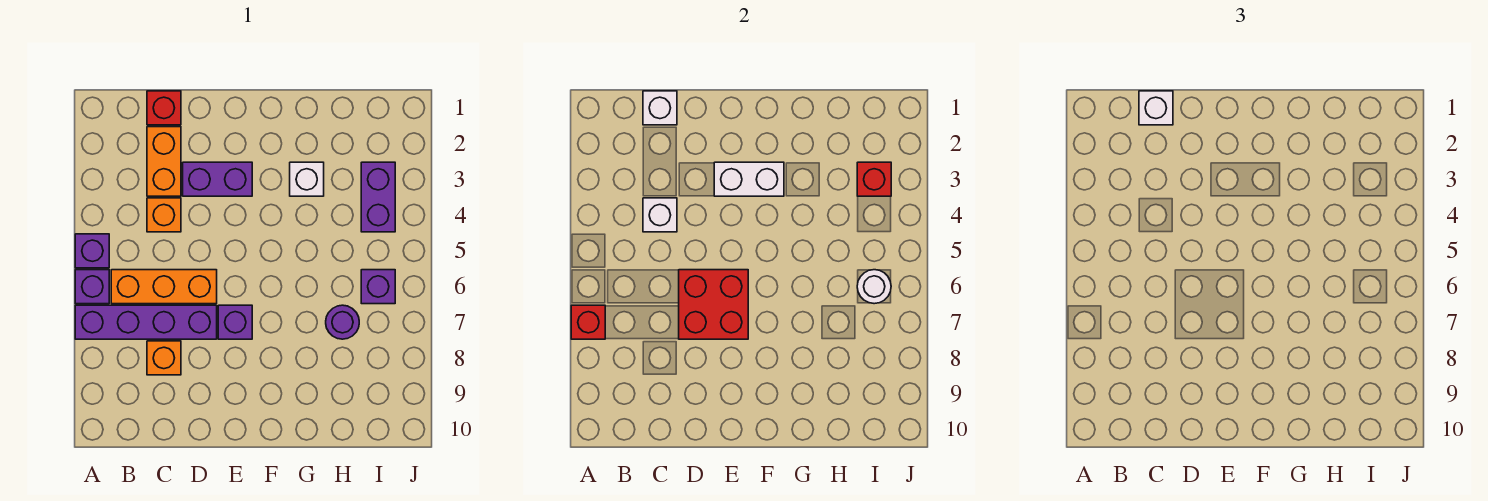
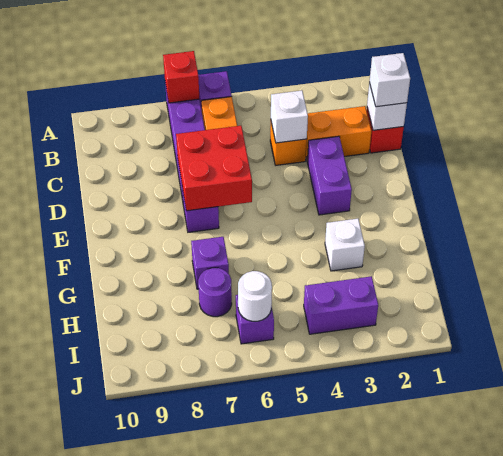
purple 1x1 brick [75,234,109,268] -> purple 1x1 brick moved to [191,237,229,289]
orange 1x1 brick [147,341,181,375] -> none
white 1x2 brick [714,162,784,196] -> none
red 1x1 brick [857,162,891,196] -> none

